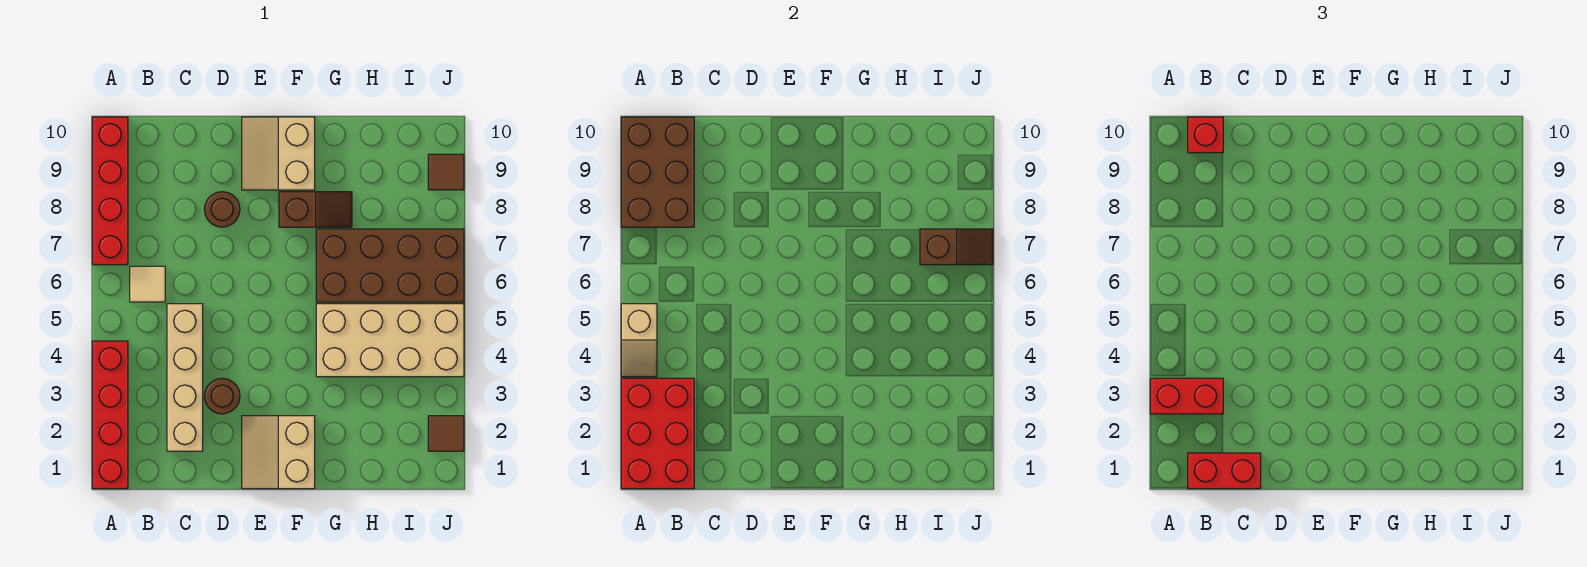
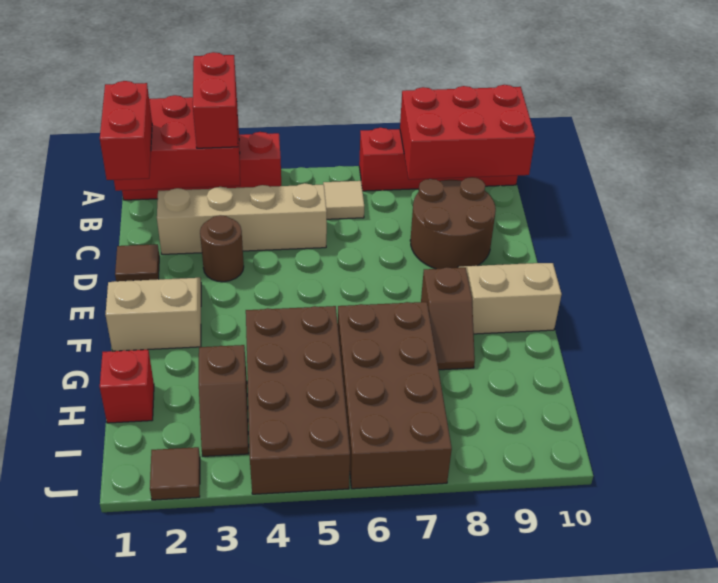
tan 1x2 slope [621,304,657,377] -> none
brown 2x3 brick [621,117,694,227] -> red 2x3 brick [400,85,535,180]
red 1x1 brick [1188,117,1223,153] -> red 1x1 brick moved to [100,350,154,423]
brown 1x1 round brick [204,192,240,227] -> brown 2x2 round brick [410,177,496,269]
tan 2x4 brick [316,304,464,377] -> brown 2x4 brick [246,306,350,494]
brown 1x2 slope [920,229,993,265] -> brown 1x2 slope moved to [199,345,249,456]
brown 1x1 tile [428,154,464,190] -> brown 1x1 tile moved to [115,244,159,281]

